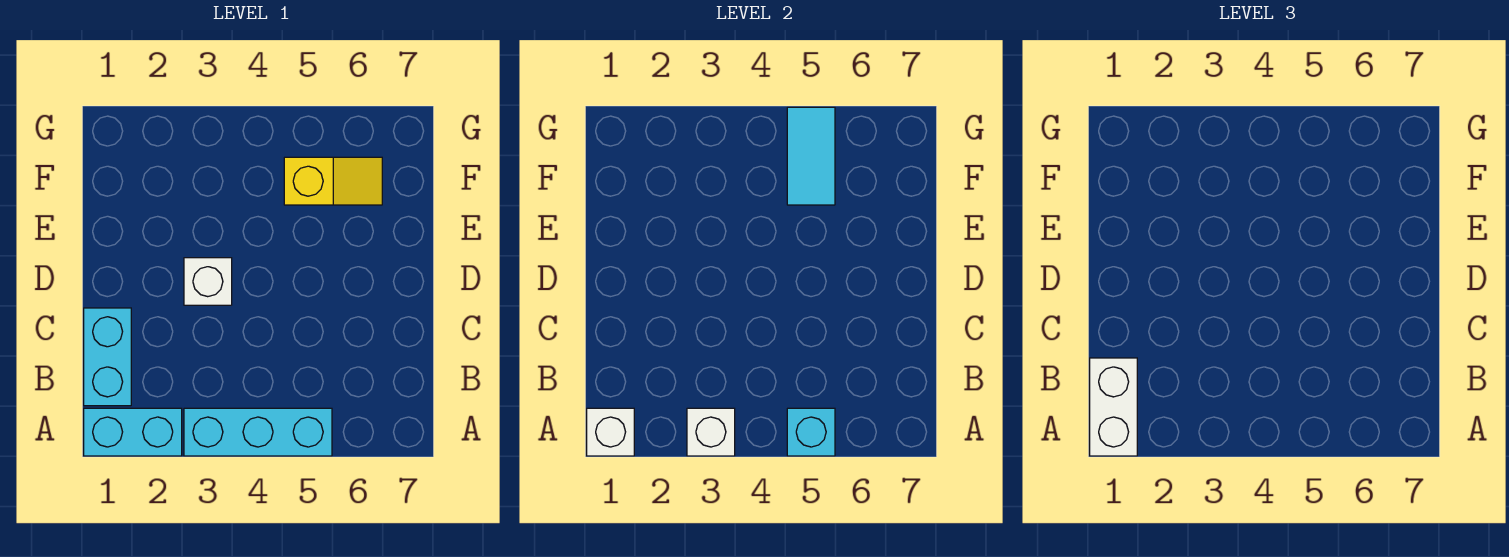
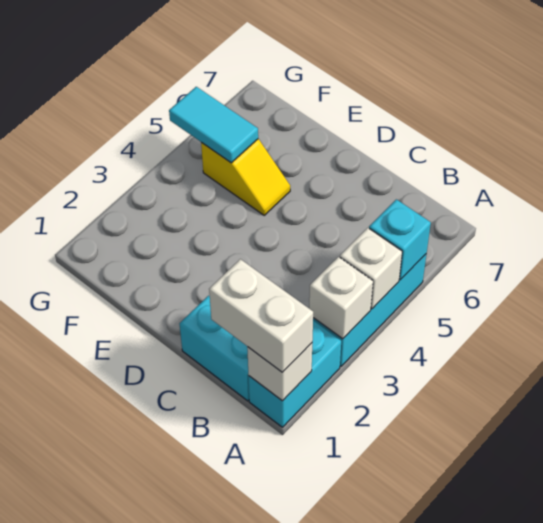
white 1x1 brick [184,258,232,305] -> white 1x1 brick moved to [340,228,402,309]
yellow 1x2 slope [284,157,382,205] -> yellow 1x2 slope turned to [201,139,290,215]

